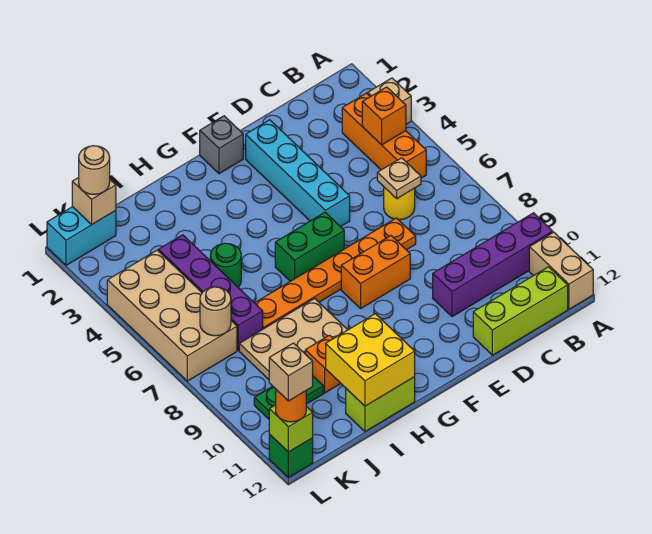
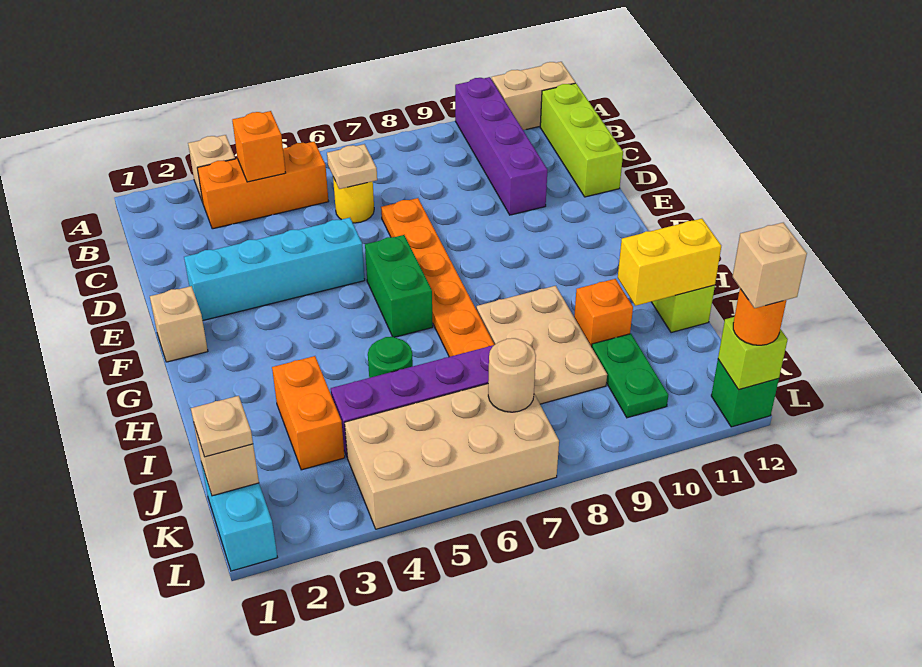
orange 1x2 brick [341,236,410,308] -> orange 1x2 brick moved to [272,356,345,470]
grey 1x1 brick [200,116,243,174] -> tan 1x1 brick [150,286,208,362]
yellow 2x2 brick [326,314,415,406] -> yellow 1x2 brick [618,219,721,306]
tan 1x1 round brick [79,146,110,194] -> tan 1x1 plate [191,396,253,457]

